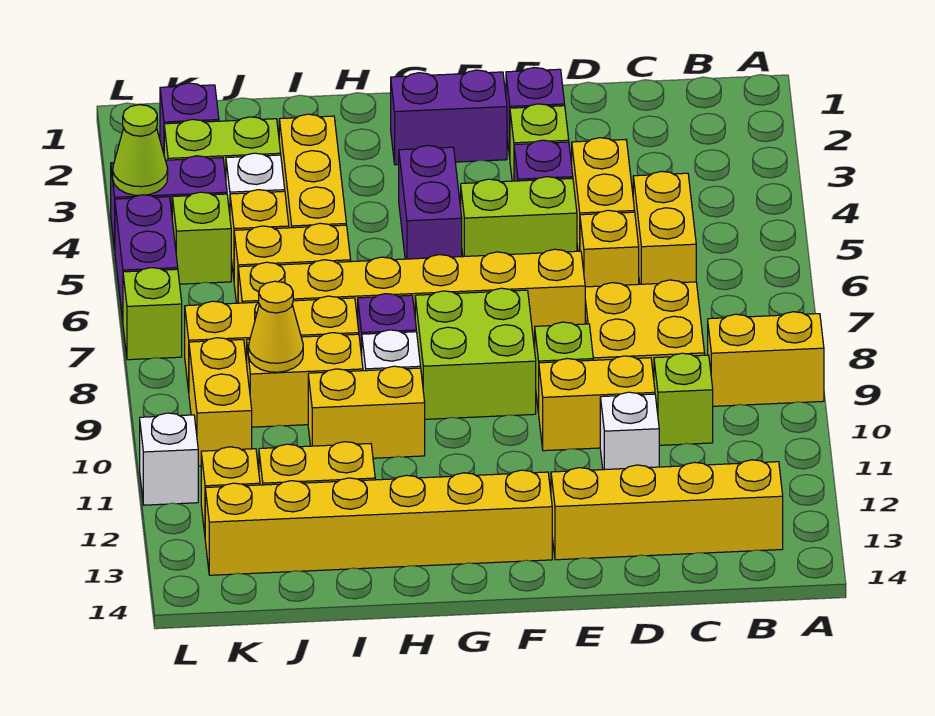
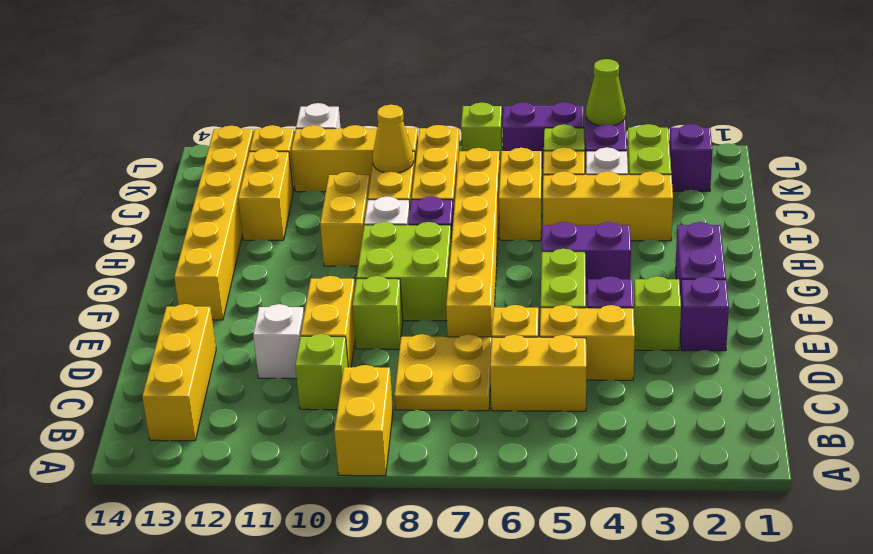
yellow 1x4 brick [551,460,783,560] -> yellow 1x3 brick [142,304,216,441]
yellow 1x2 brick [189,338,252,466] -> yellow 1x3 brick [291,125,418,192]

